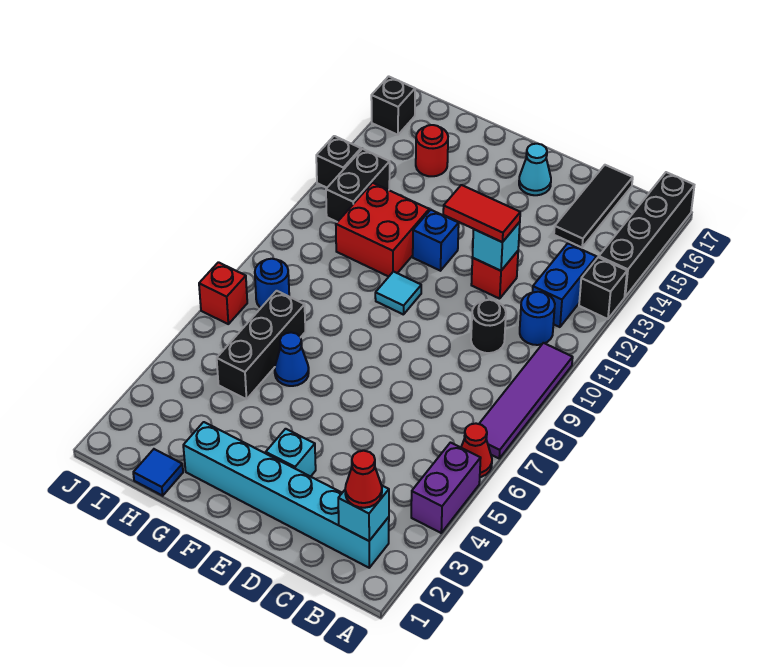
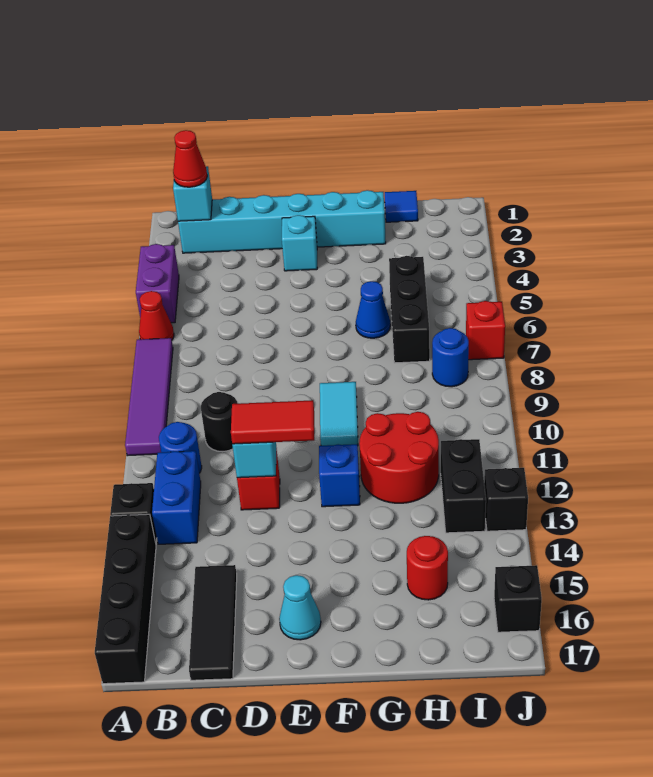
cyan 1x1 tile [375,272,421,315] -> cyan 1x2 tile [320,382,358,446]
red 2x2 brick [336,183,429,277] -> red 2x2 round brick [359,412,439,503]

